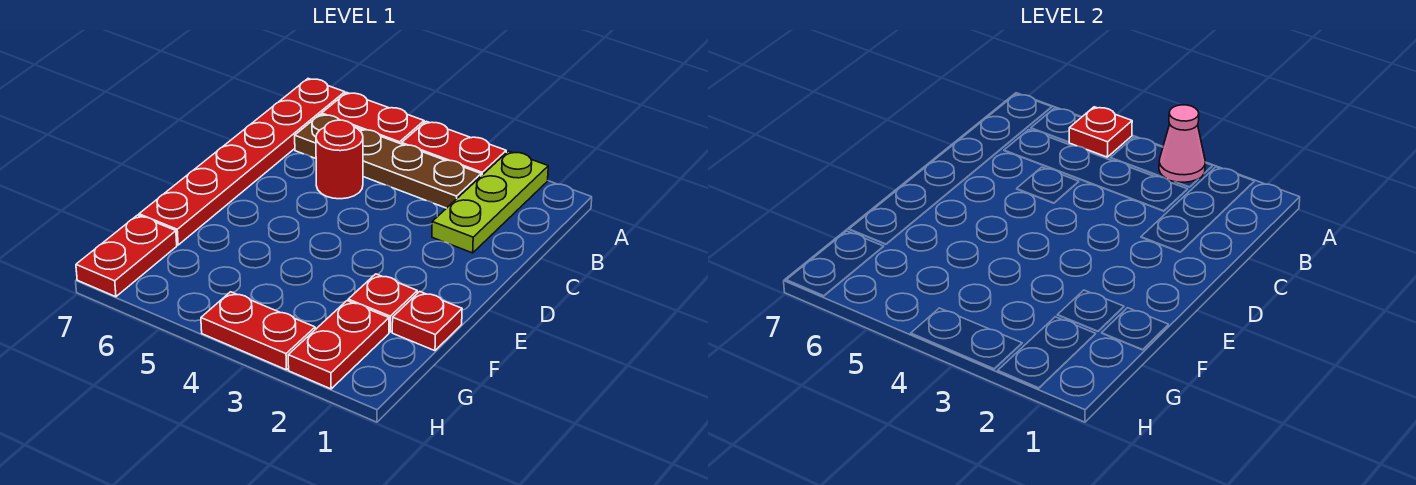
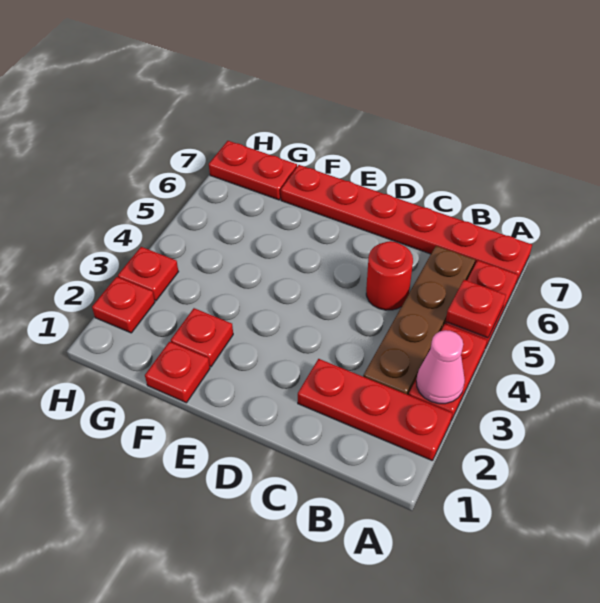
lime 1x3 plate [432,151,548,253] -> red 1x3 plate [298,359,452,461]
red 1x2 plate [288,301,389,389] -> red 1x1 plate [92,277,155,333]
red 1x2 plate [201,292,315,370] -> red 1x1 plate [118,247,179,301]

